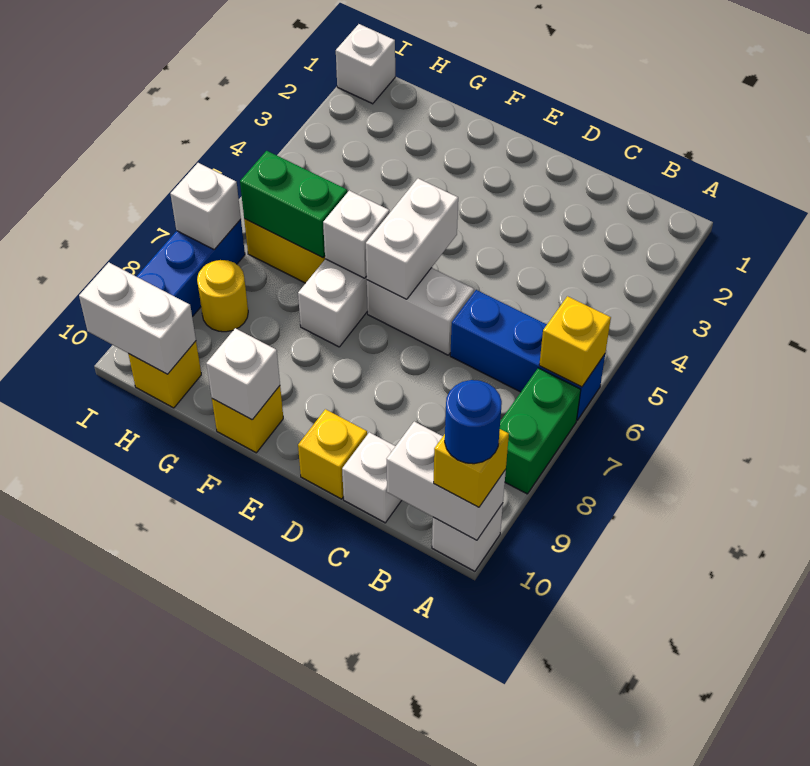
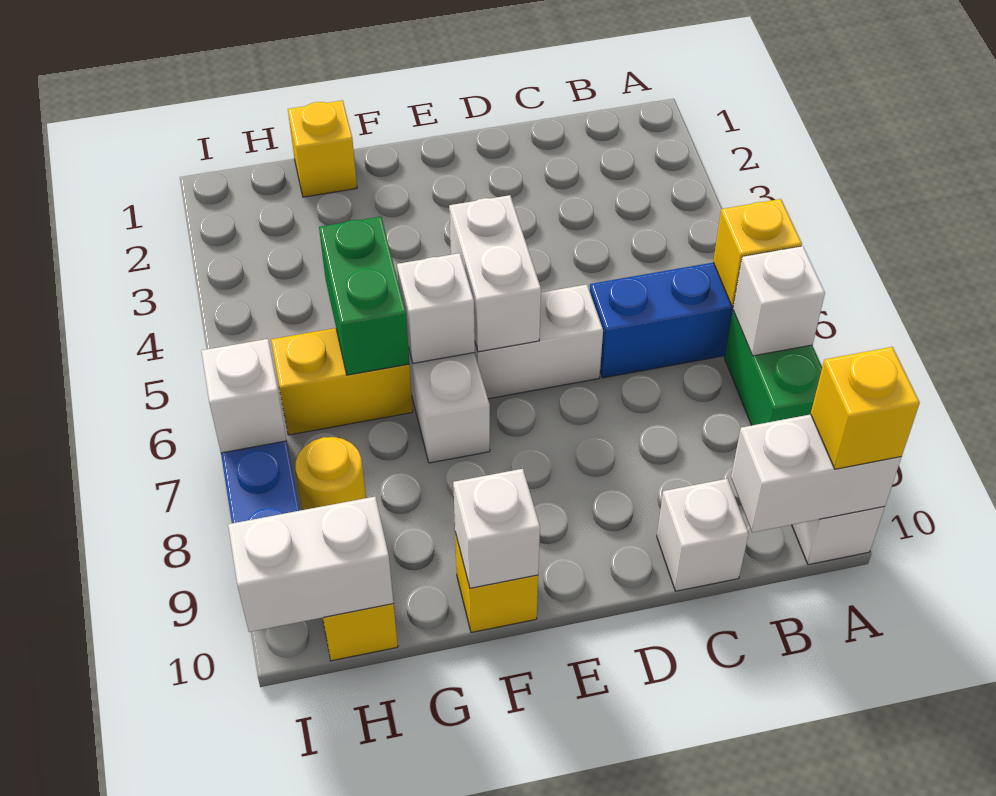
blue 1x1 round brick [445,380,502,464] -> none
yellow 1x1 brick [298,409,367,499] -> yellow 1x1 brick moved to [288,100,357,197]
green 1x2 brick [240,151,347,257] -> green 1x2 brick turned to [319,217,409,375]
white 1x1 brick [336,24,395,104] -> white 1x1 brick moved to [733,246,825,356]

